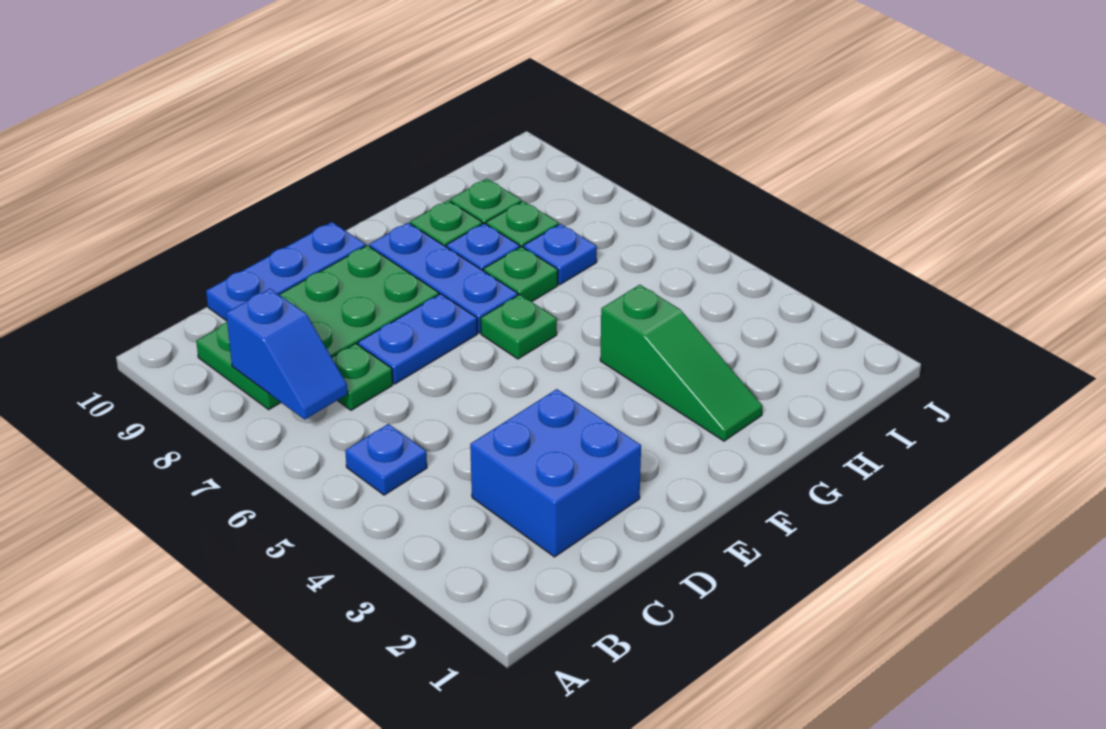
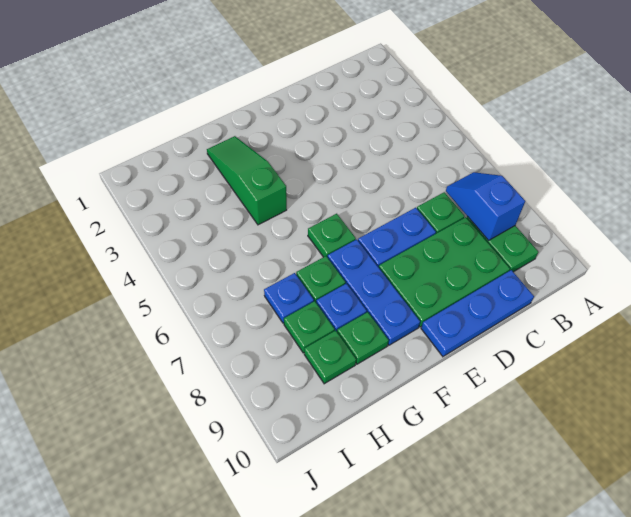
blue 1x1 plate [345,424,427,495] -> none
blue 2x2 brick [470,389,641,557] -> none

